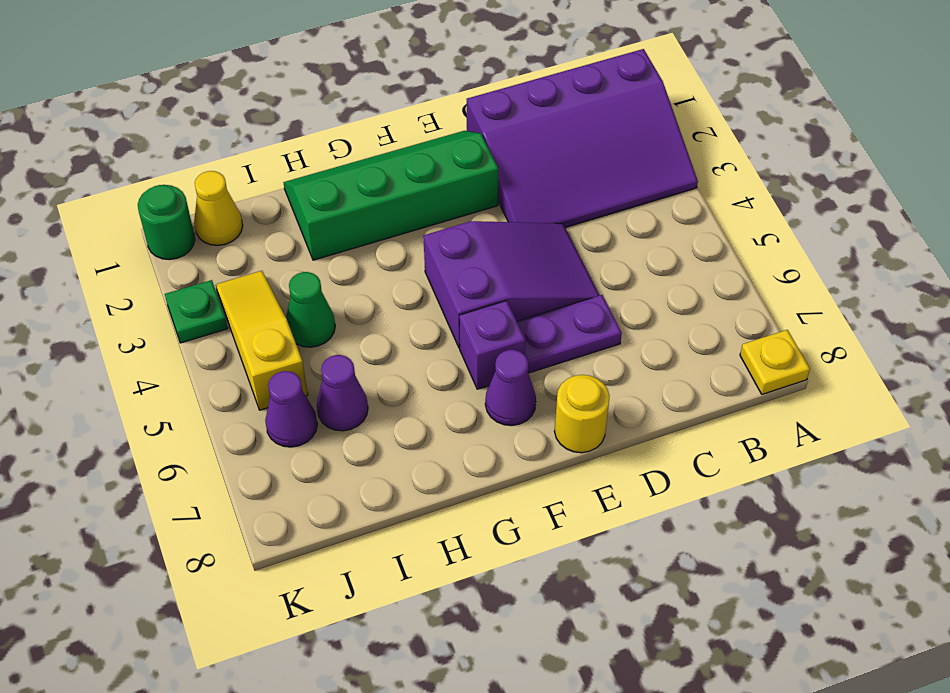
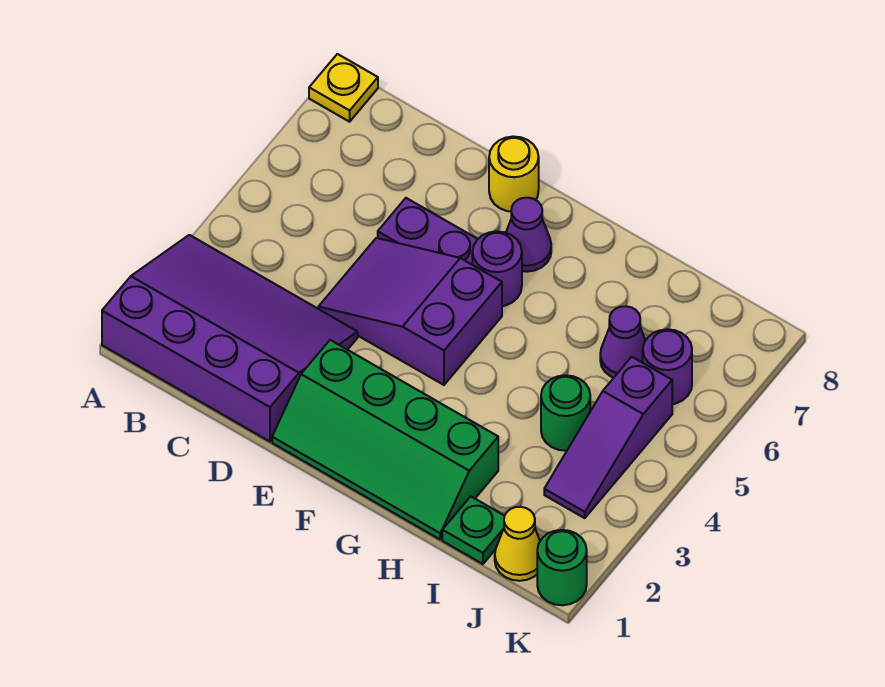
purple 1x1 brick [459,301,525,389] -> purple 1x1 round brick [472,231,522,306]
green 1x1 cone [286,272,335,347] -> green 1x1 round brick [541,375,590,451]
yellow 1x3 slope [216,271,308,410] -> purple 1x3 slope [544,357,672,518]
purple 1x1 cone [265,371,317,447] -> purple 1x1 round brick [643,329,692,404]
green 1x1 plate [165,280,228,343] -> green 1x1 plate moved to [442,496,504,564]

